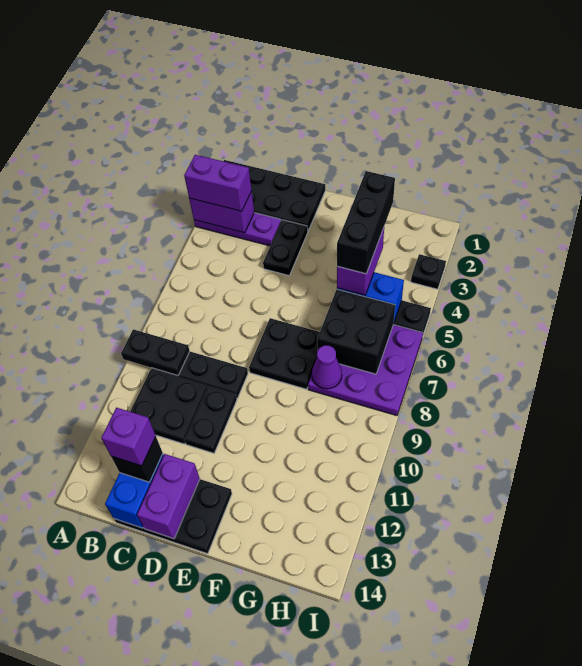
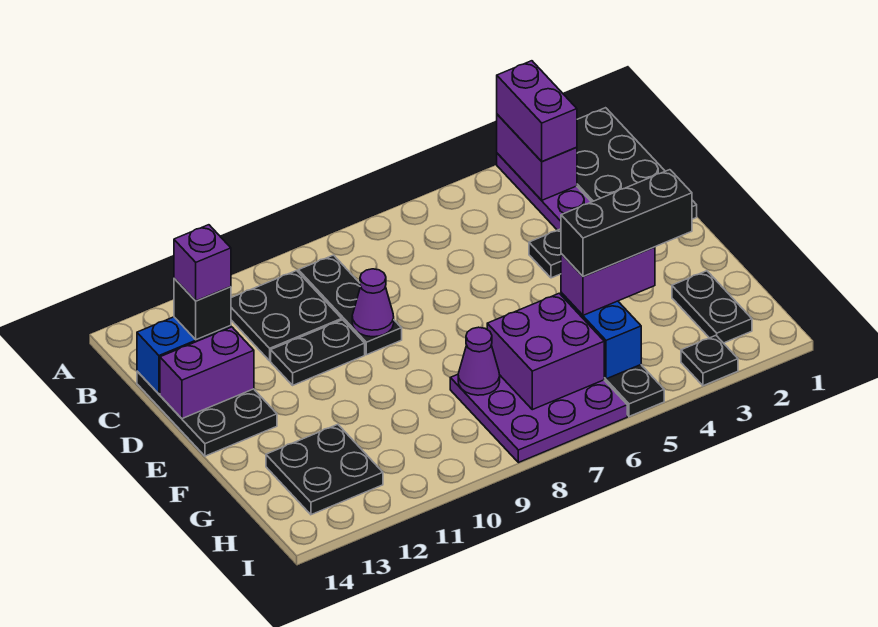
black 1x2 plate [121,329,190,376] -> black 1x2 plate moved to [672,271,752,343]
none -> purple 1x1 cone [352,269,394,337]
black 2x2 plate [249,318,320,389] -> black 2x2 plate moved to [266,424,383,515]
black 2x2 brick [317,289,395,374] -> purple 2x2 brick [487,293,604,410]

